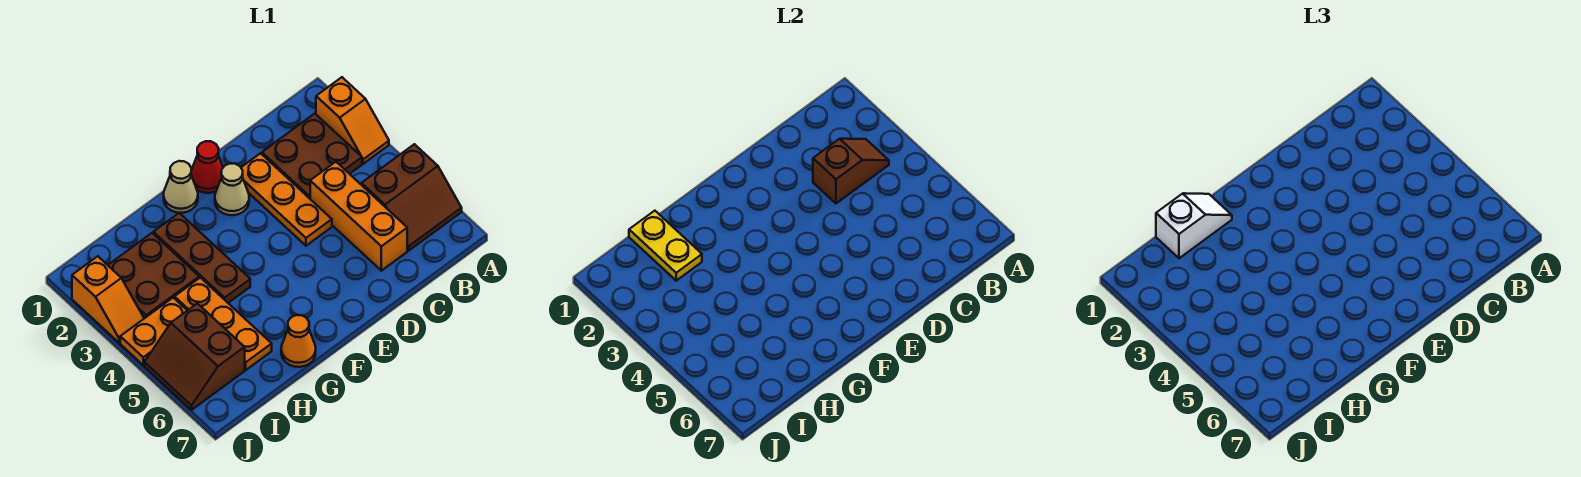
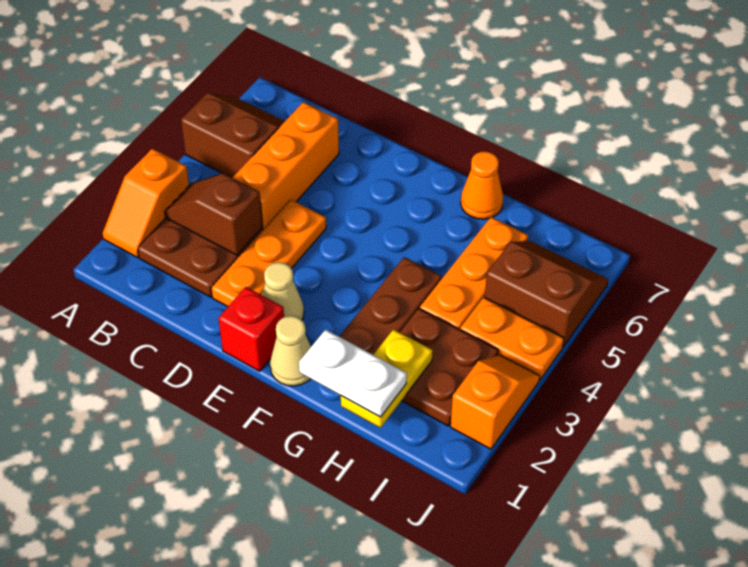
orange 1x2 slope [316,77,389,164] -> orange 1x2 slope turned to [103,149,189,257]
red 1x1 cone [191,141,223,193] -> red 1x1 brick [218,287,284,371]
white 1x2 slope [1156,193,1232,258] -> white 1x2 plate [299,330,407,417]
brown 2x2 slope [144,303,245,410] -> brown 2x2 slope turned to [485,241,608,347]

